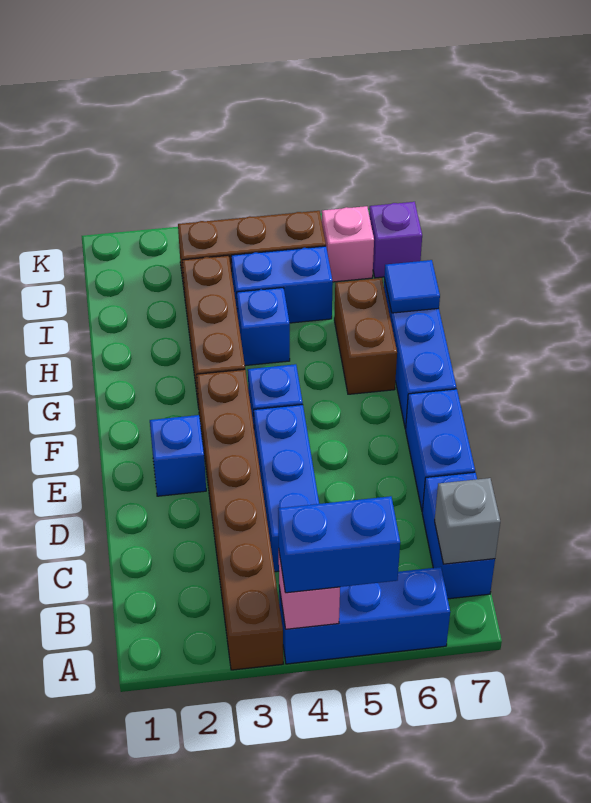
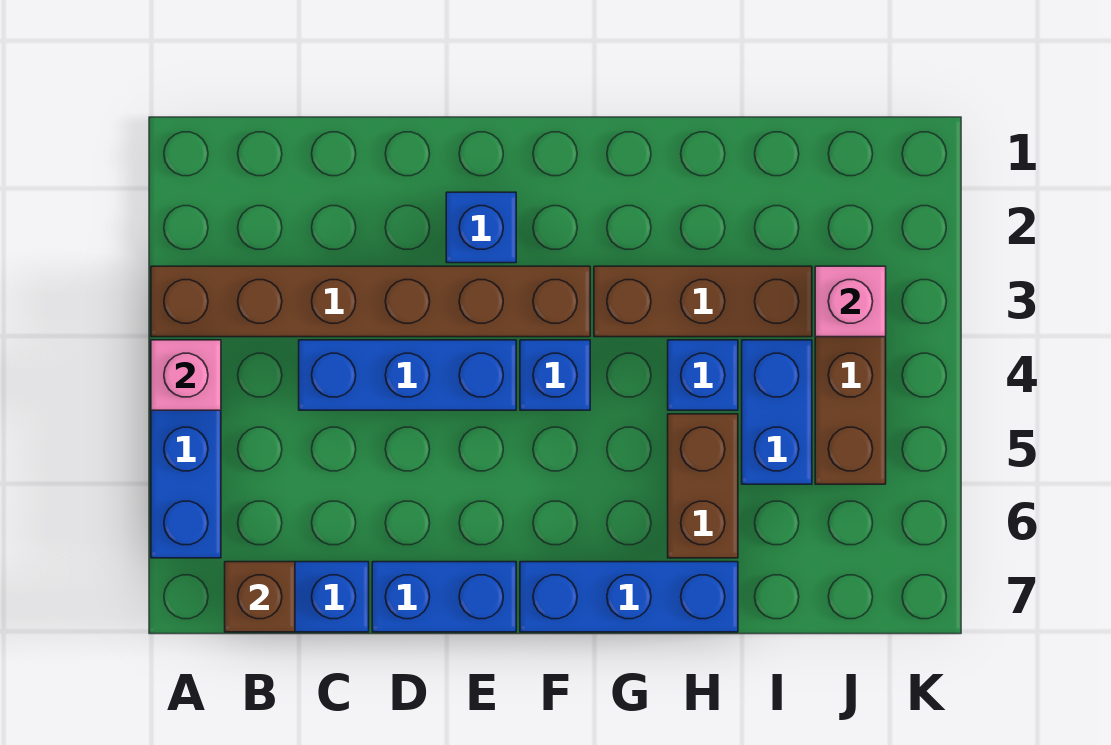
blue 1x2 brick [278,496,400,593] -> none
grey 1x1 brick [435,478,500,564] -> brown 1x1 brick [225,562,295,632]
brown 1x2 brick [334,278,397,394] -> brown 1x2 brick turned to [668,414,738,558]
blue 1x1 tile [384,260,440,313] -> none
pink 1x1 brick [322,206,374,282] -> pink 1x1 brick moved to [815,266,886,337]
purple 1x1 brick [369,202,422,278] -> none

